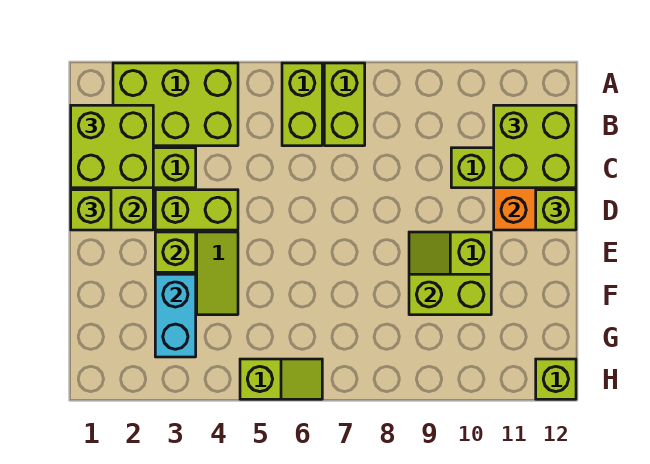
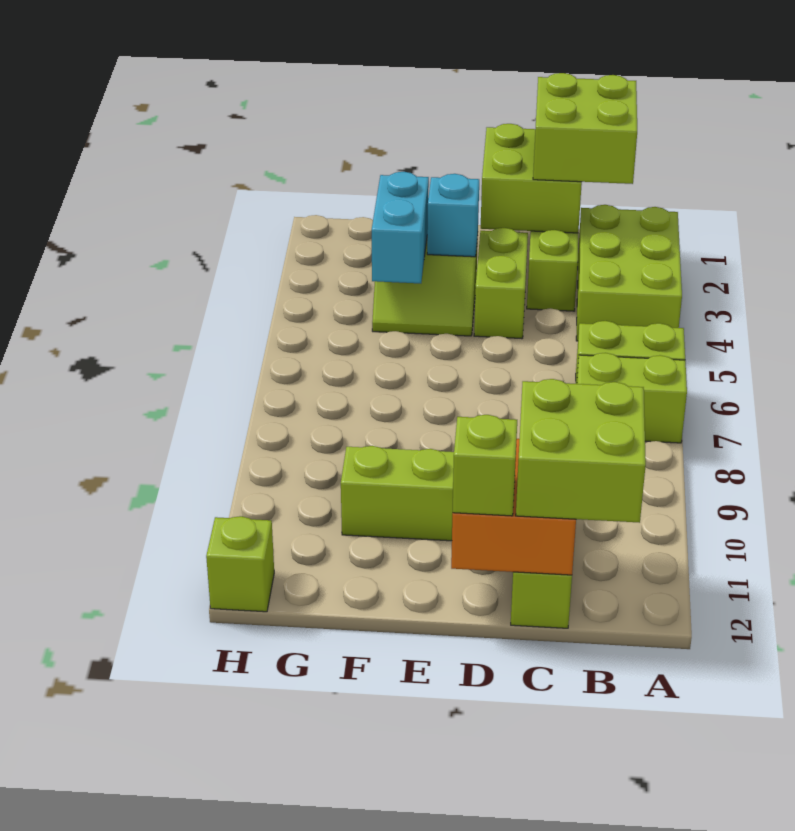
lime 1x1 brick [71,190,111,230] -> none
lime 1x1 brick [155,232,196,272] -> cyan 1x1 brick [427,174,479,257]
cyan 1x2 brick [155,274,196,357] -> cyan 1x2 brick turned to [372,172,429,283]
lime 1x2 brick [409,274,491,315] -> none
lime 1x2 slope [240,359,322,399] -> none

